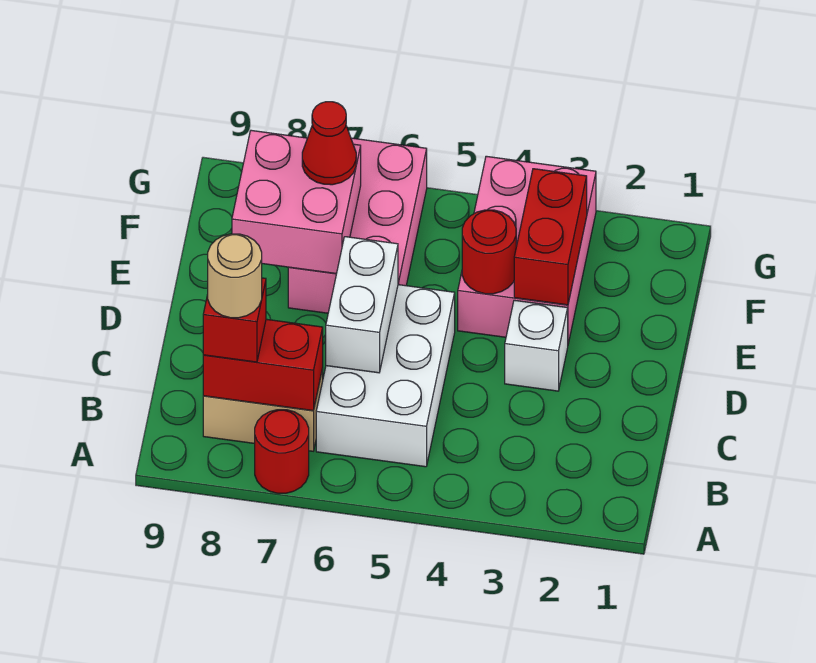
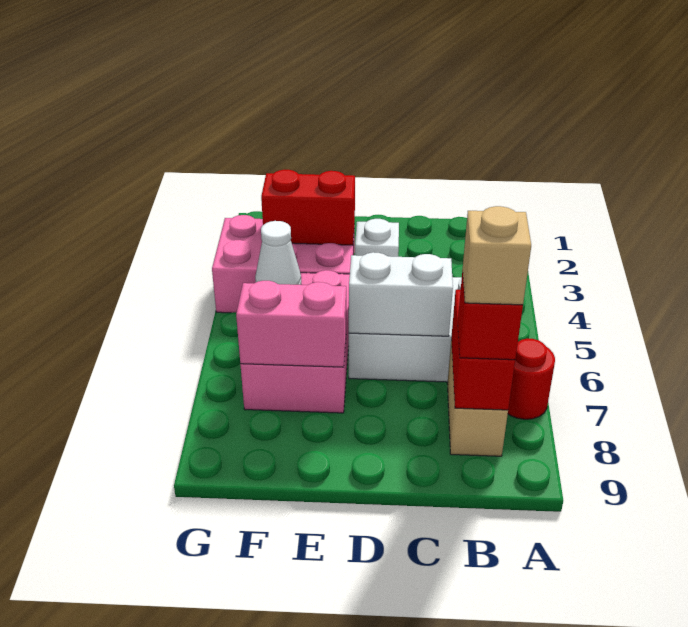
tan 1x1 round brick [208,234,262,318] -> tan 1x1 brick [463,206,531,305]
red 1x1 round brick [462,210,516,294] -> none
pink 2x3 brick [288,138,427,313] -> pink 2x3 brick turned to [240,270,350,413]
pink 2x2 brick [232,130,361,274] -> pink 1x2 brick [236,281,346,367]
none -> white 1x1 cone [255,221,302,285]
red 1x1 cone [302,102,356,185] -> none

